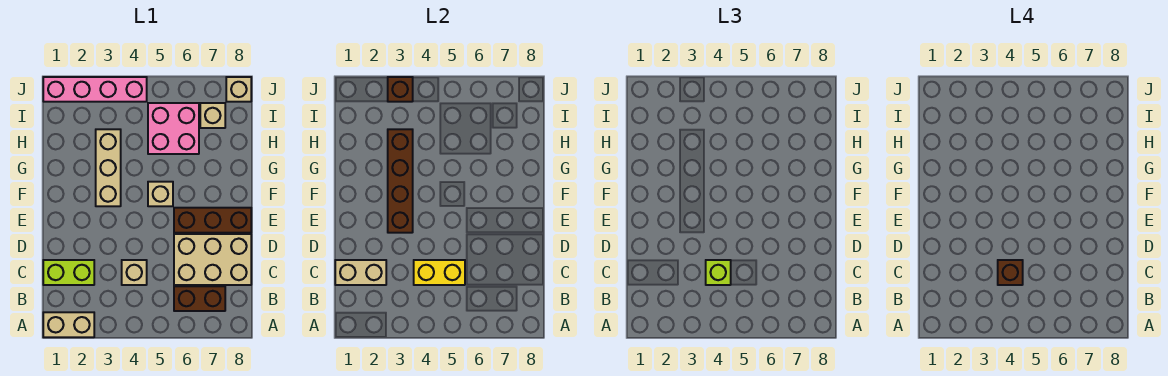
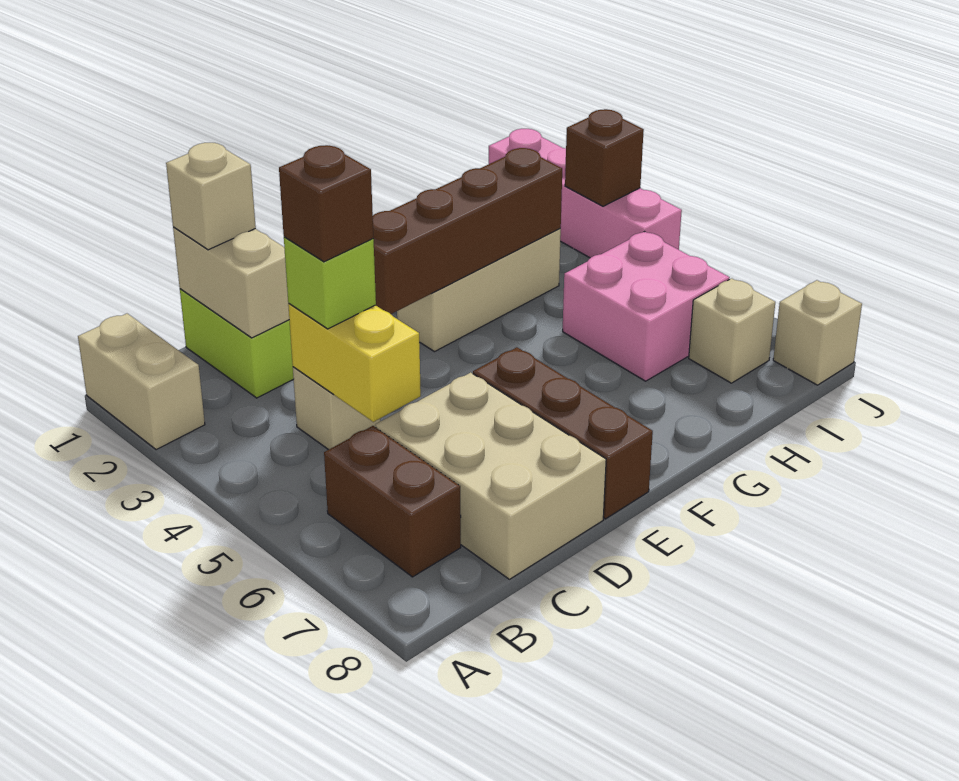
tan 1x1 brick [148,182,173,206] -> tan 1x1 brick moved to [166,143,256,250]

